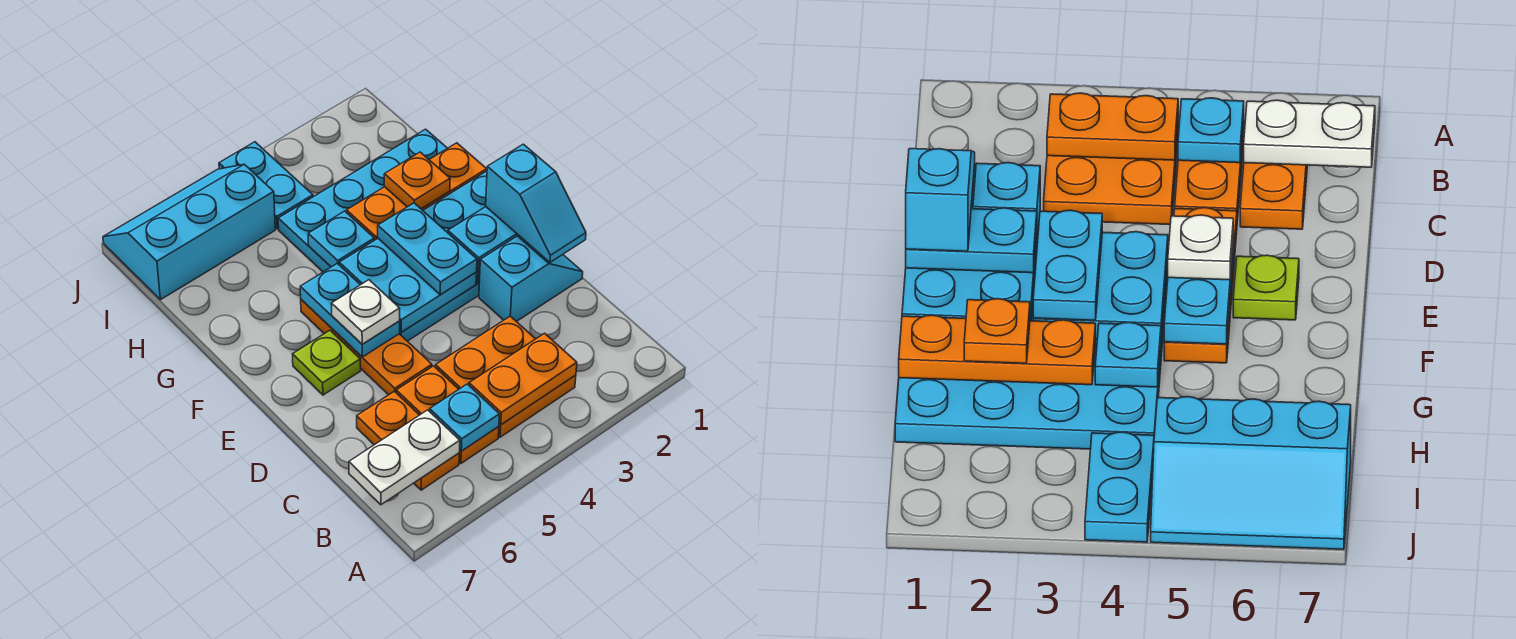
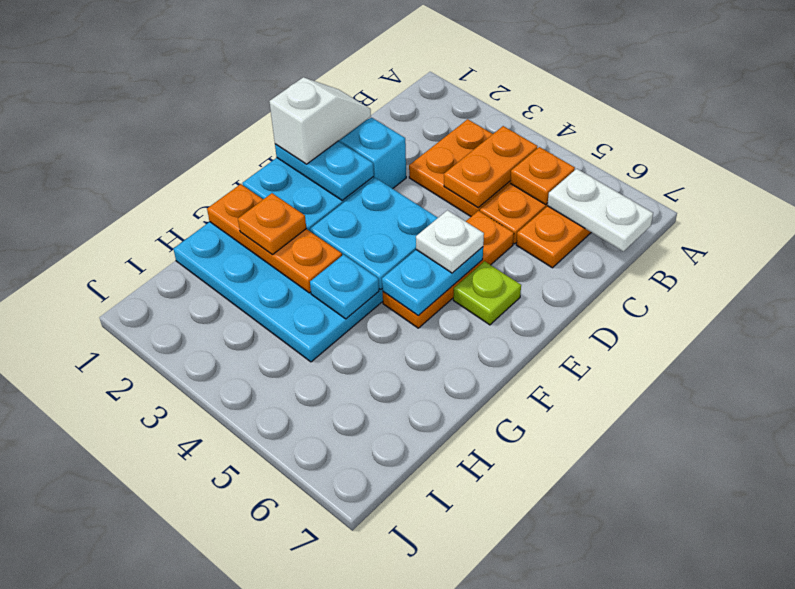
orange 1x2 plate [469,333,577,425] -> orange 1x2 plate turned to [444,126,537,208]
cyan 1x1 plate [430,384,499,451] -> orange 1x1 plate [510,147,575,204]
cyan 1x2 slope [486,144,586,262] -> white 1x2 slope [269,77,371,164]
cyan 1x2 plate [378,203,477,295] -> none
cyan 1x2 plate [219,142,313,229] -> none
cyan 2x3 slope [103,164,275,300] -> none

